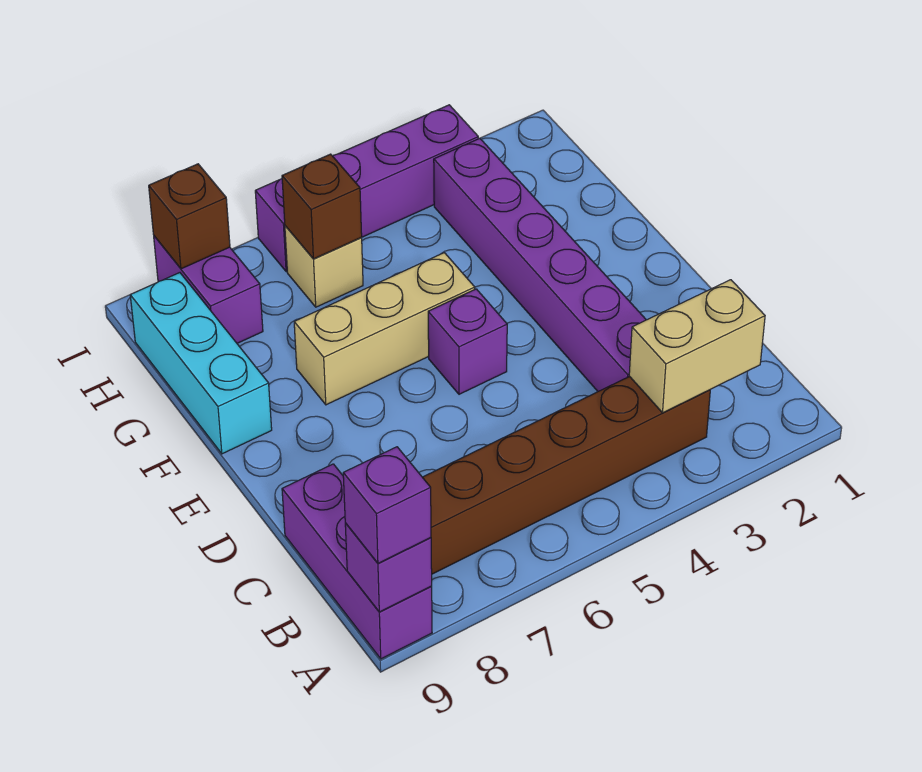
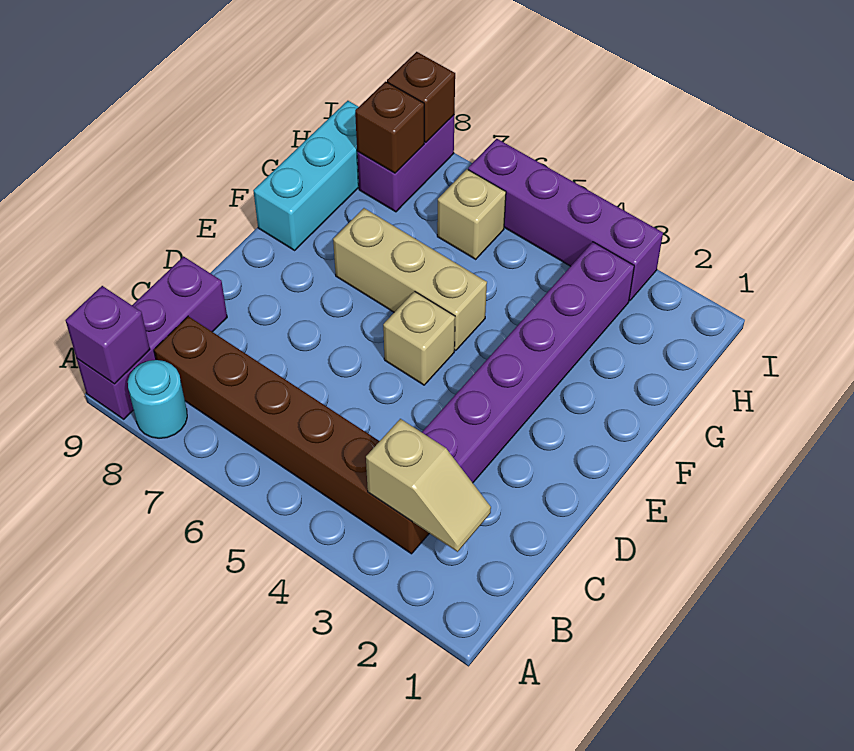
none -> cyan 1x1 round brick [128,360,187,438]
purple 1x1 brick [343,447,431,563] -> none
tan 1x2 brick [629,280,765,413] -> tan 1x2 slope [366,419,491,552]
purple 1x1 brick [428,289,507,394] -> tan 1x1 brick [383,291,455,385]
brown 1x1 brick [282,154,362,259] -> brown 1x1 brick moved to [355,82,424,173]

